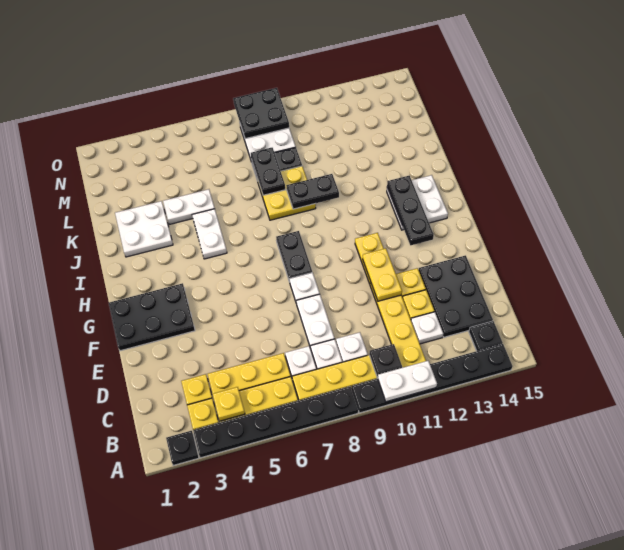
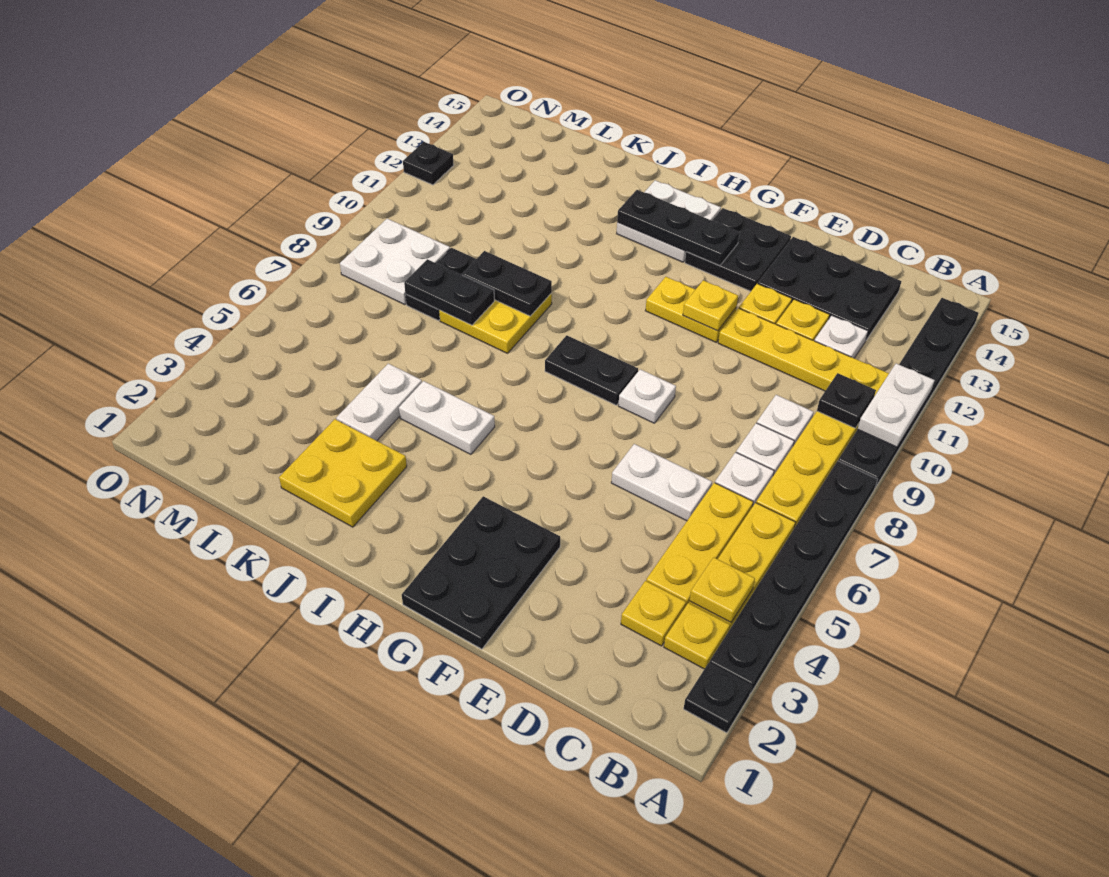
black 1x1 plate [469,321,503,351] -> black 1x1 plate moved to [403,142,454,185]
white 1x2 plate [296,294,335,348] -> white 1x2 plate moved to [611,444,712,521]
yellow 1x2 plate [363,248,402,301] -> yellow 1x1 plate [683,280,738,331]
white 2x2 plate [115,201,173,257] -> yellow 2x2 plate [279,419,407,527]
black 1x2 plate [286,174,339,209] -> black 1x2 plate turned to [462,251,552,316]
black 2x2 plate [233,88,289,139] -> black 2x2 plate moved to [685,208,791,291]

